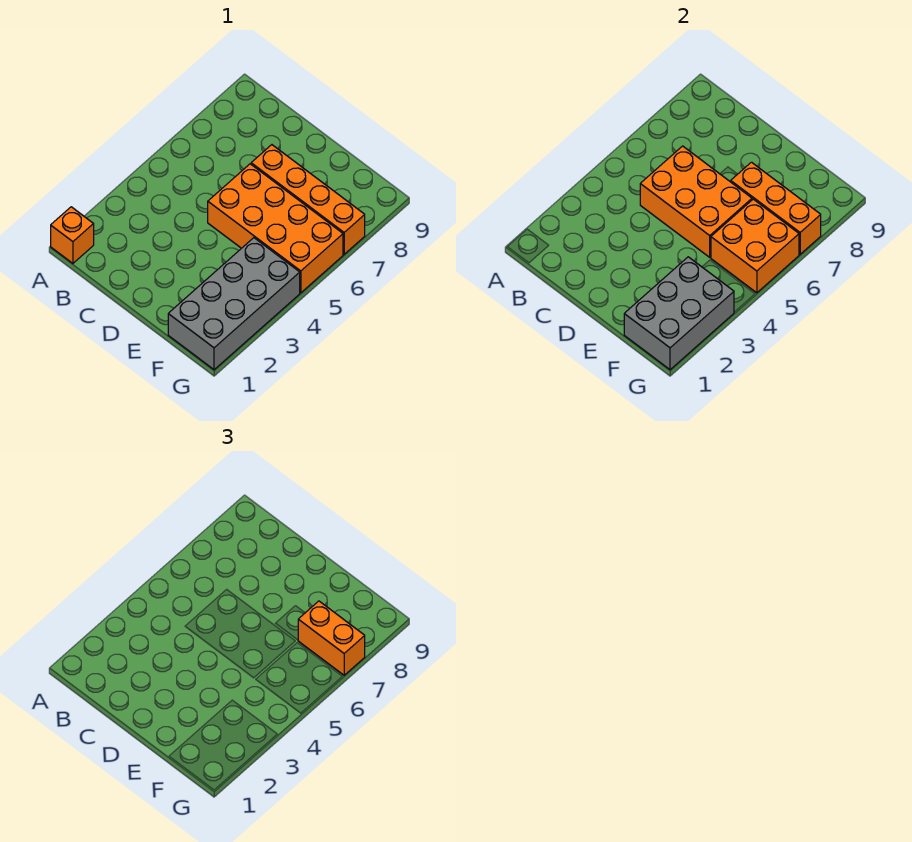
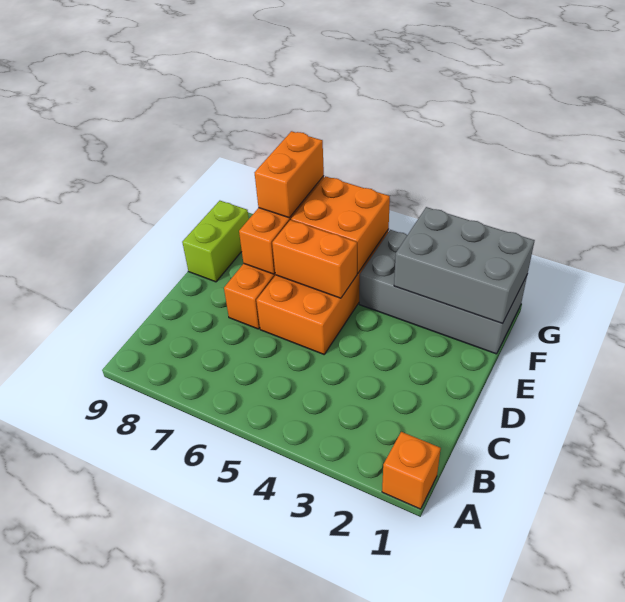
orange 2x3 brick [640,146,752,257] -> orange 1x2 brick [272,220,357,298]
none -> lime 1x2 brick [182,201,249,282]

